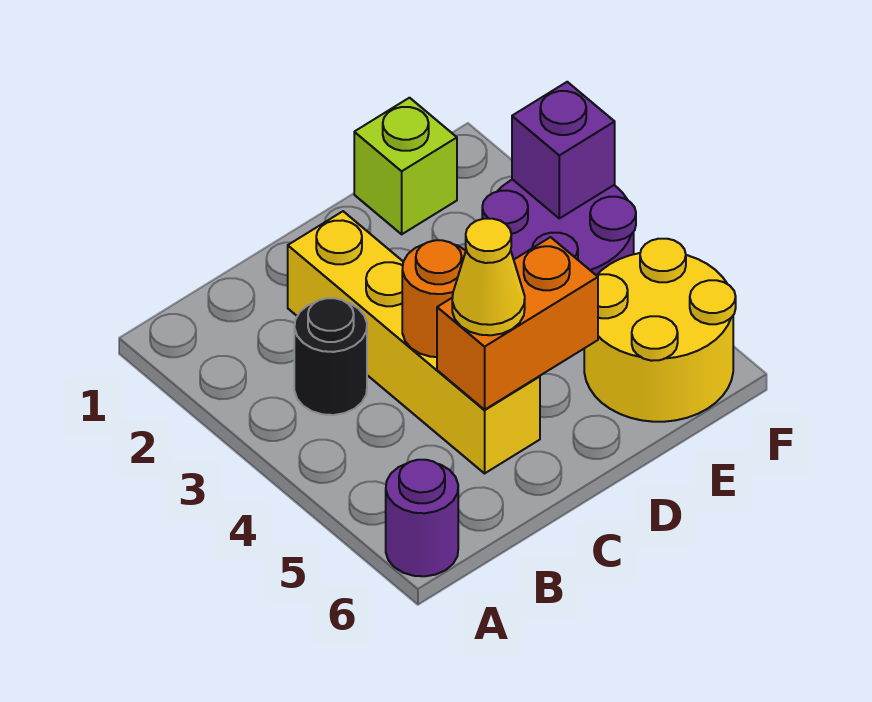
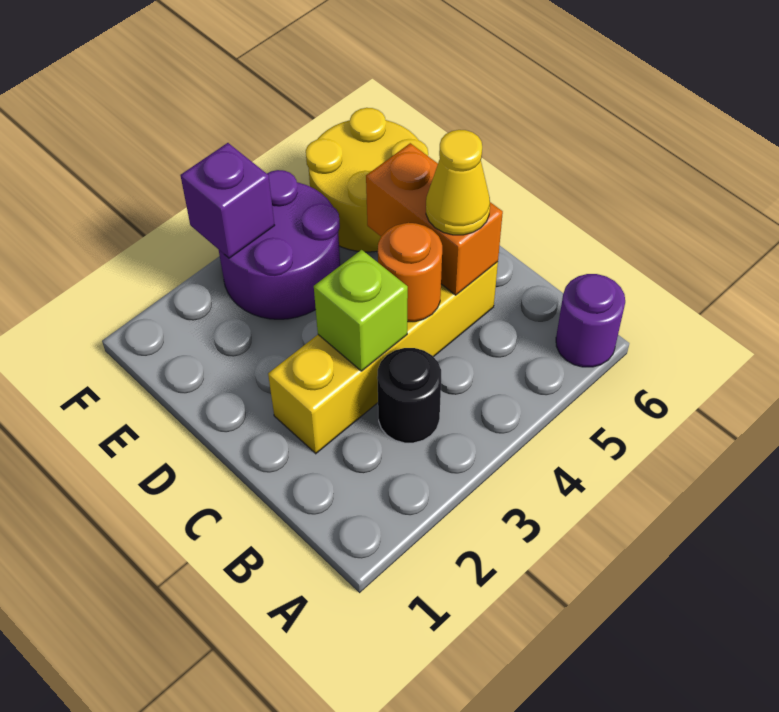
lime 1x1 brick [354,98,457,234] -> lime 1x1 brick moved to [314,250,408,371]

